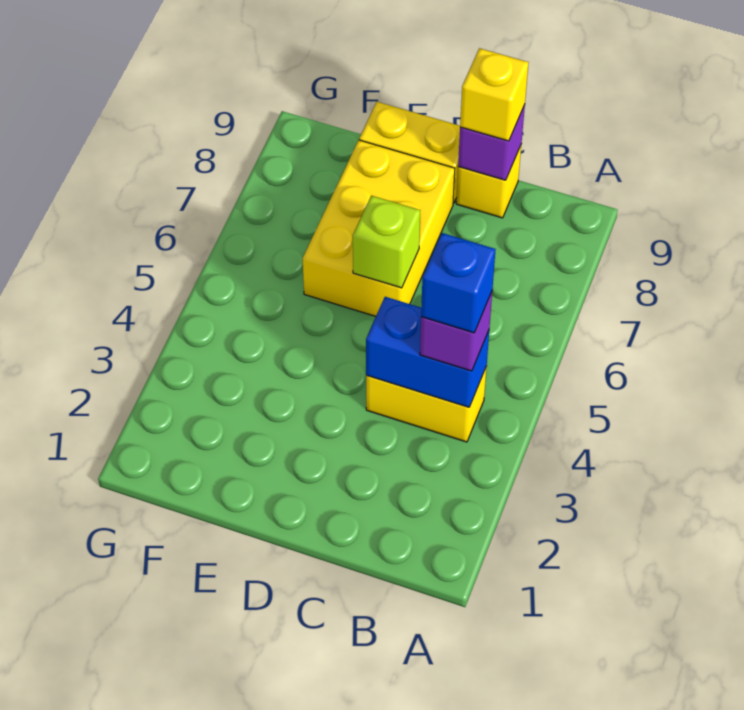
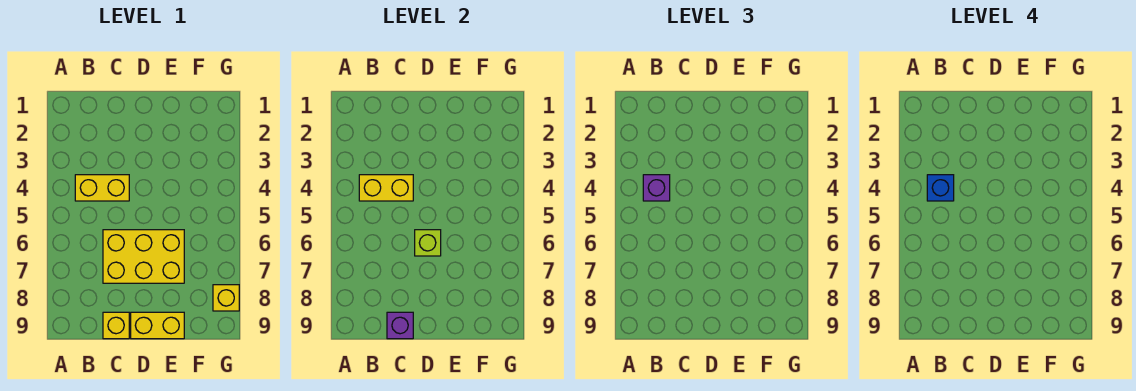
blue 1x2 brick [366,297,489,407] -> yellow 1x2 brick [359,175,413,201]
yellow 1x1 brick [460,48,529,141] -> yellow 1x1 brick moved to [213,285,239,311]
yellow 2x3 brick [303,140,455,316] -> yellow 2x3 brick turned to [103,230,184,283]

